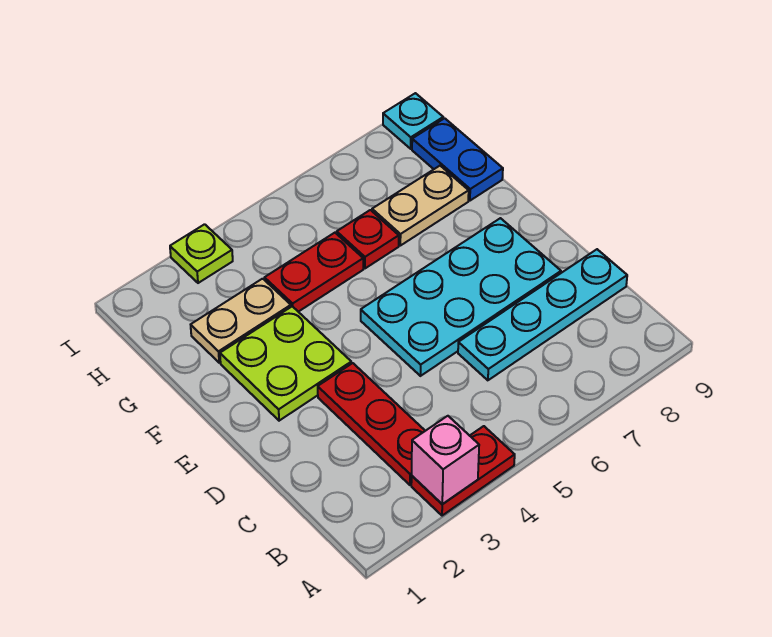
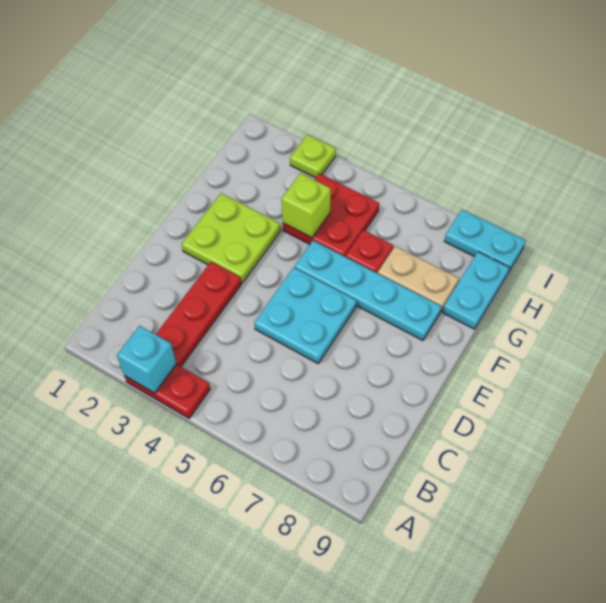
pink 1x1 brick [412,416,479,504] -> cyan 1x1 brick [117,326,176,393]
cyan 1x4 plate [458,249,627,380] -> cyan 1x4 plate moved to [295,241,441,340]
cyan 2x4 plate [361,218,561,376] -> cyan 2x2 plate [254,268,356,363]
tan 1x2 plate [191,279,291,363] -> none
red 1x2 plate [265,233,363,312] -> red 2x2 plate [283,173,379,256]
none -> lime 1x1 brick [282,173,331,238]
blue 1x2 plate [412,118,503,201] -> cyan 1x2 plate [443,252,509,329]
cyan 1x1 plate [383,93,443,149] -> cyan 1x2 plate [444,209,526,272]

